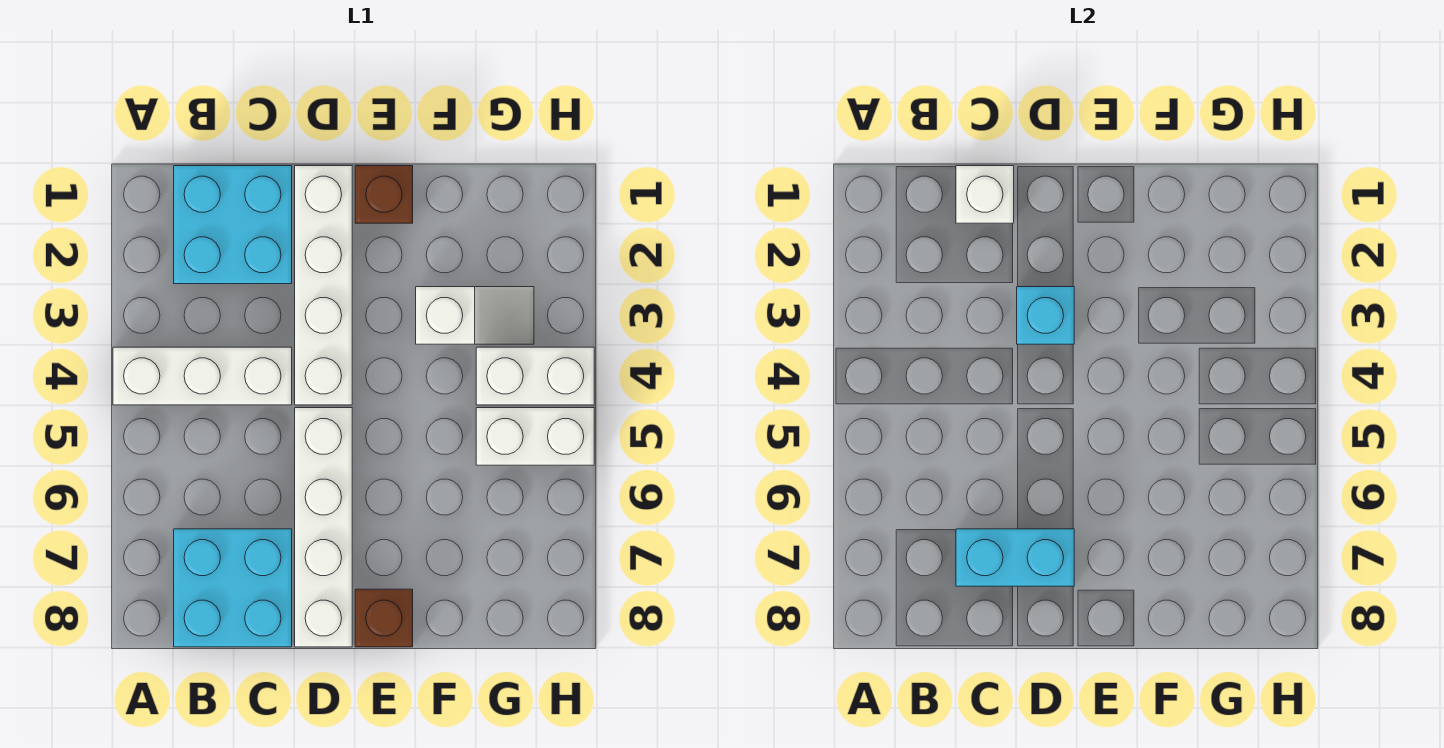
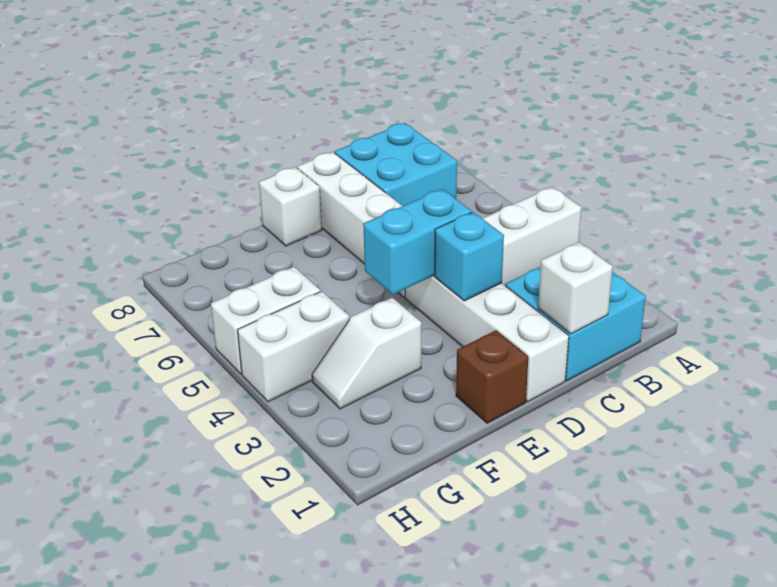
cyan 1x2 brick [956,529,1074,586] -> cyan 1x2 brick moved to [363,189,472,295]
brown 1x1 brick [355,589,413,647] -> white 1x1 brick [259,167,322,246]

